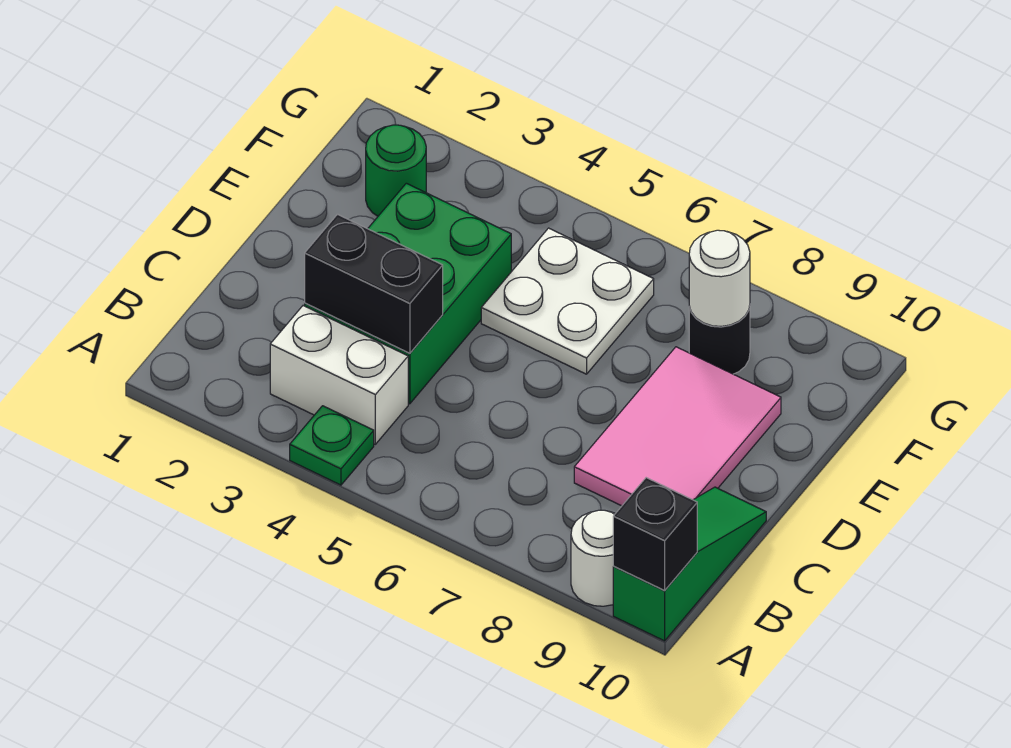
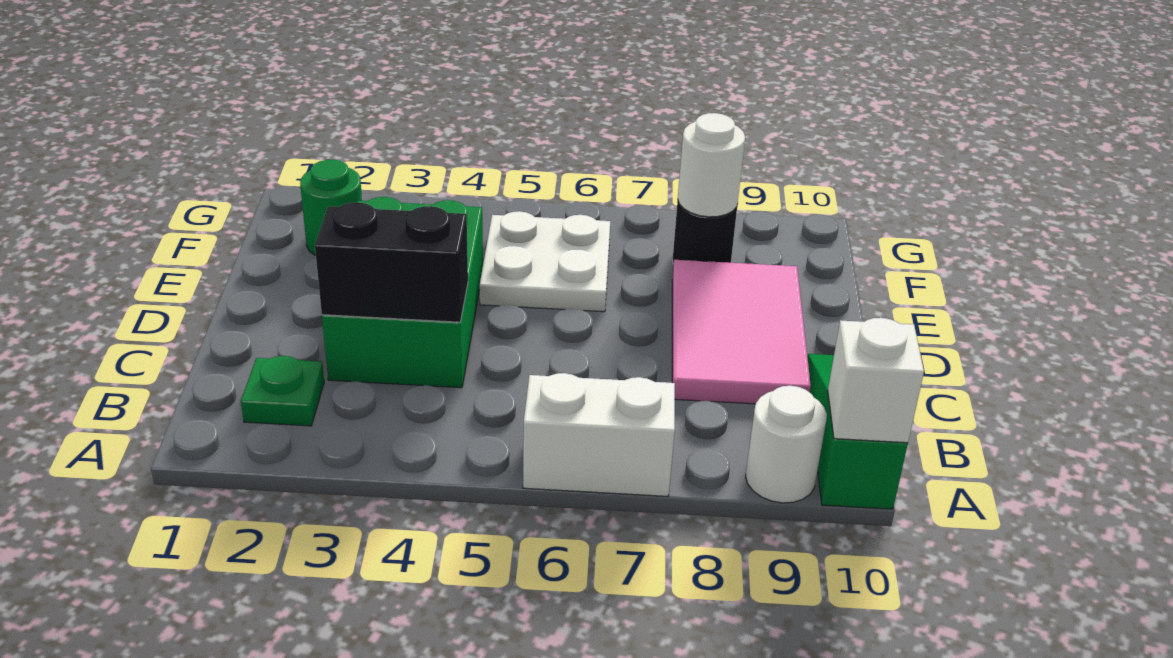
green 1x1 plate [290,406,374,485] -> green 1x1 plate moved to [241,356,324,426]
black 1x1 brick [613,478,697,591] -> white 1x1 brick [828,318,924,443]
white 1x2 brick [270,306,408,444] -> white 1x2 brick moved to [523,373,675,496]

